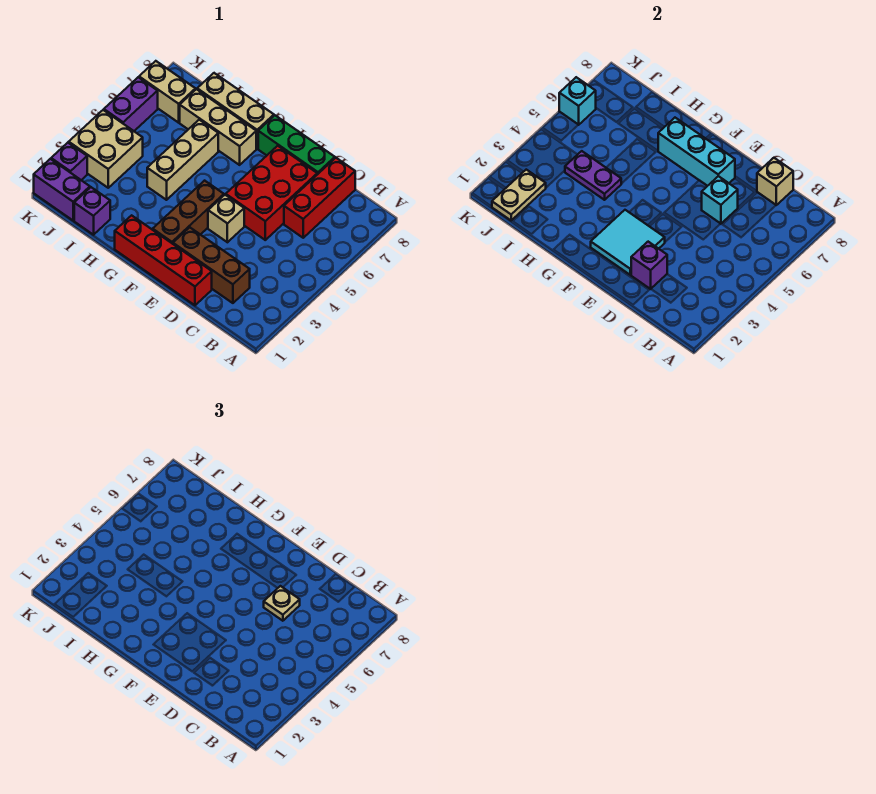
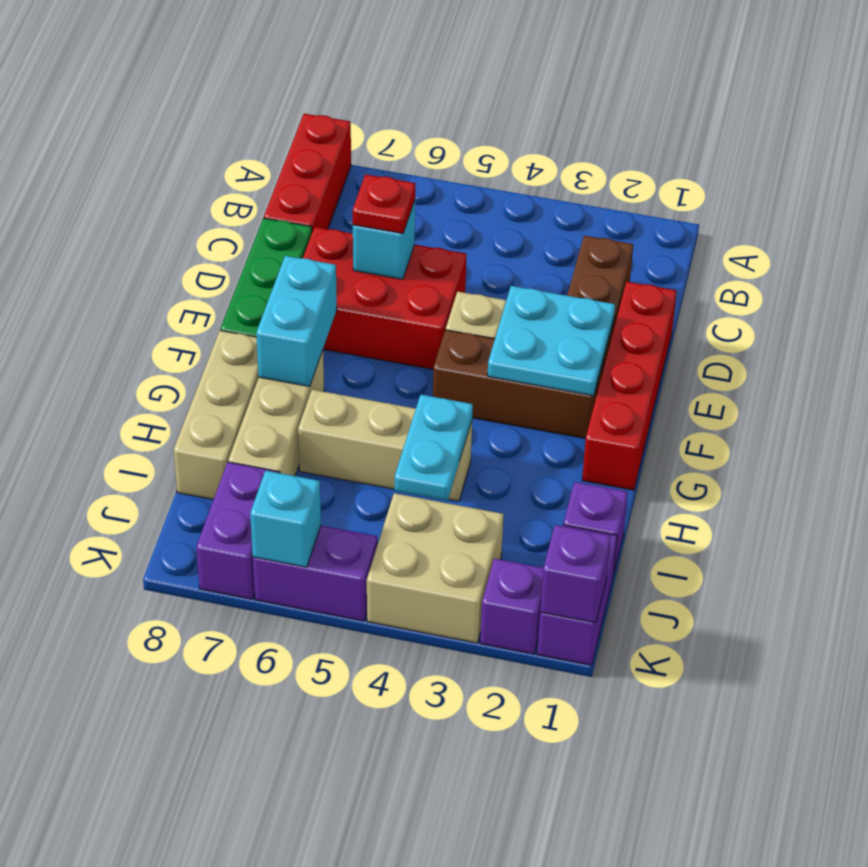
red 1x3 brick [284,158,355,238] -> red 1x3 brick turned to [264,114,351,232]
tan 1x1 brick [757,158,793,205] -> none
purple 1x1 brick [631,242,667,289] -> purple 1x1 brick moved to [540,525,611,623]
tan 1x1 plate [264,586,300,621] -> red 1x1 plate [353,174,415,234]
cyan 2x2 tile [591,210,665,275] -> cyan 2x2 plate [488,286,615,396]
cyan 1x3 brick [658,118,735,186] -> cyan 1x2 brick [256,256,337,387]
purple 1x2 plate [565,151,621,200] -> cyan 1x2 plate [394,395,473,501]
tan 1x2 plate [492,170,546,220] -> none
tan 1x2 brick [139,61,195,123] -> purple 1x2 brick [196,462,280,599]

